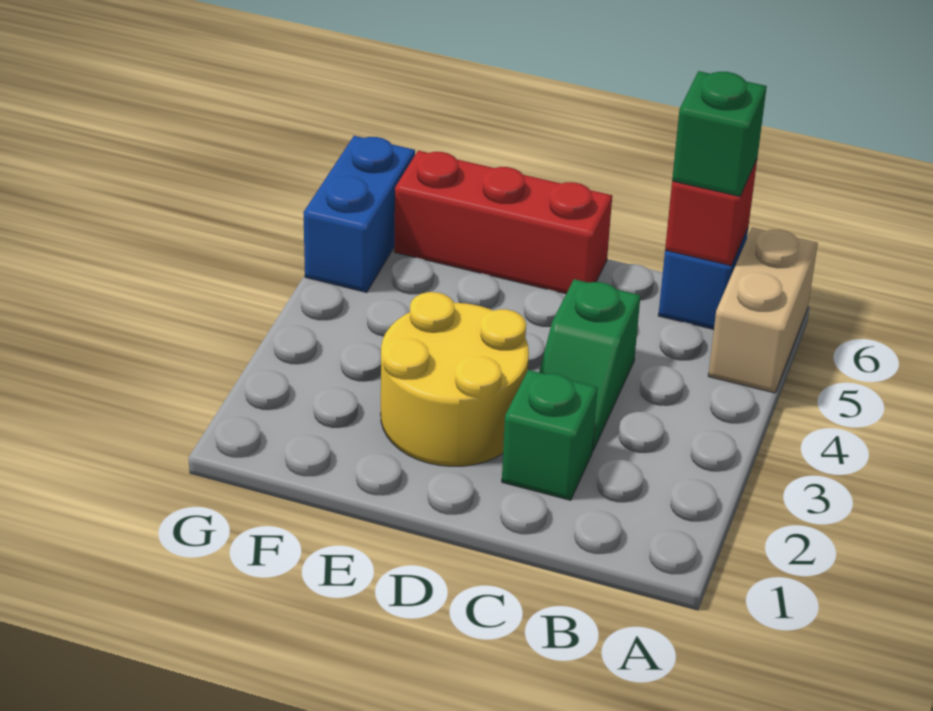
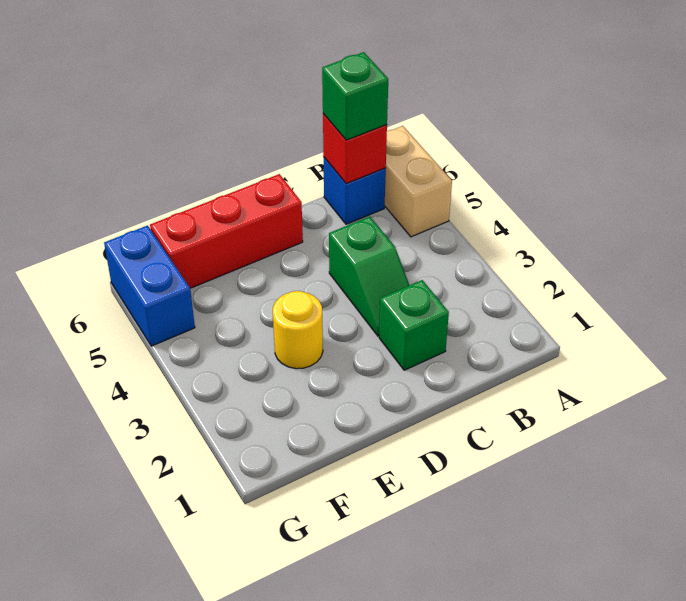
yellow 2x2 round brick [381,292,529,466] -> yellow 1x1 round brick [273,291,323,369]

